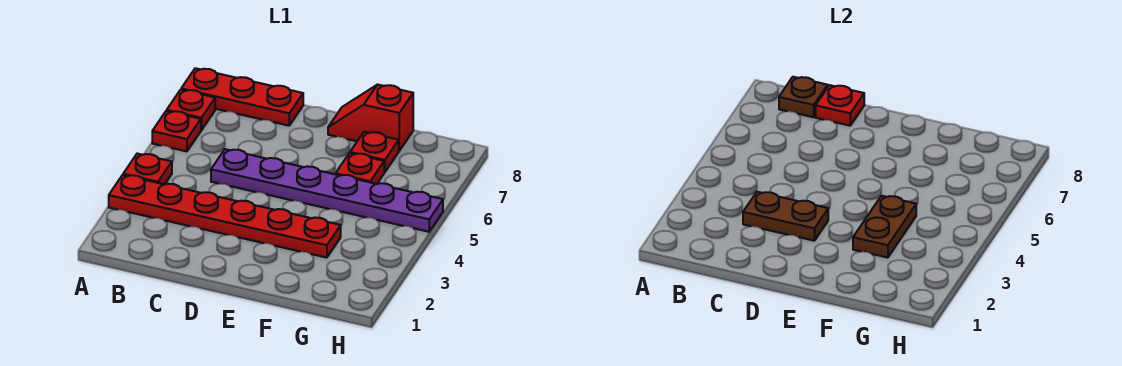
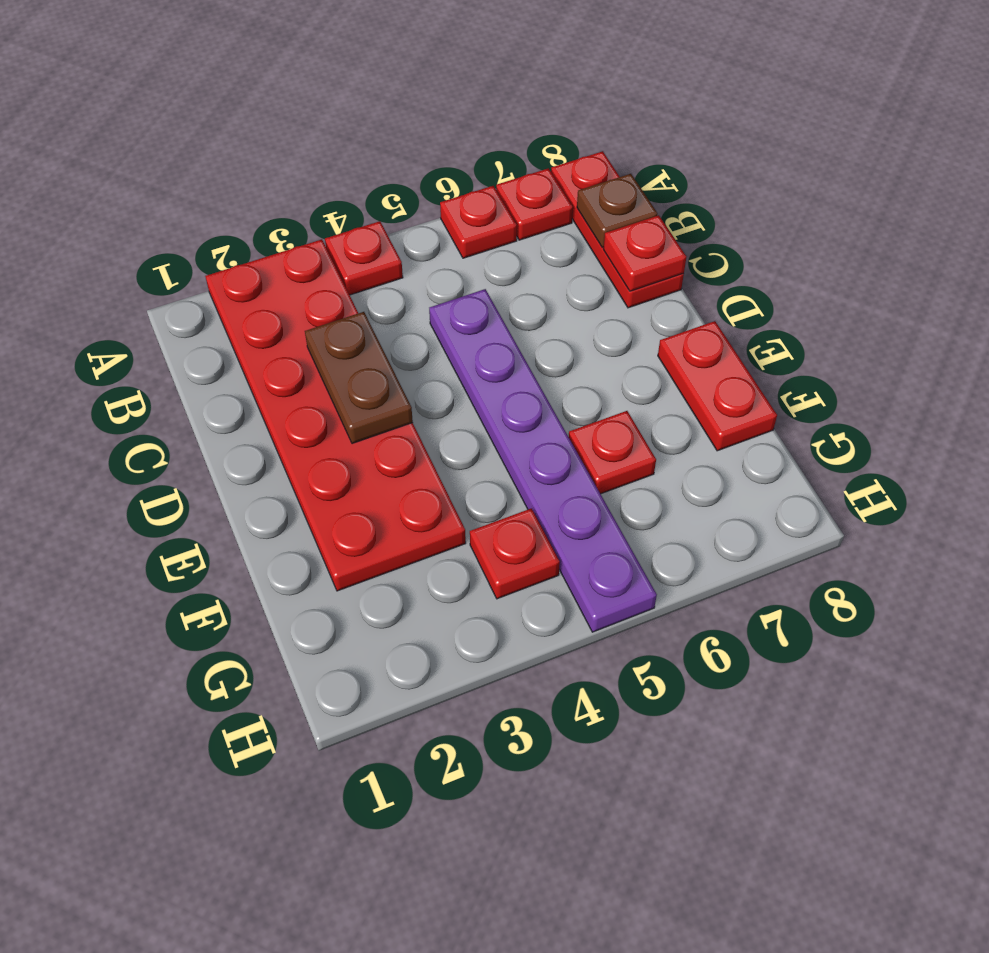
red 1x6 plate [109,175,341,258] -> red 2x6 plate [205,239,466,591]
red 1x2 slope [328,85,413,151] -> red 1x2 plate [658,321,777,451]
brown 1x2 plate [853,196,916,258] -> none
red 1x1 plate [350,132,399,172] -> red 1x1 plate moved to [470,508,560,599]

